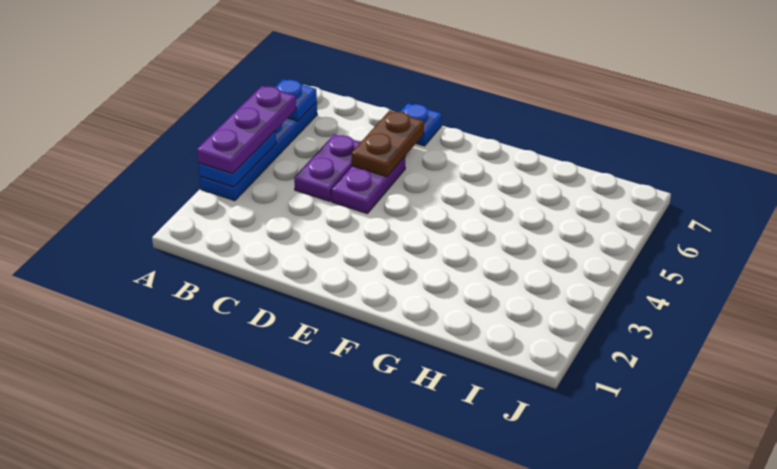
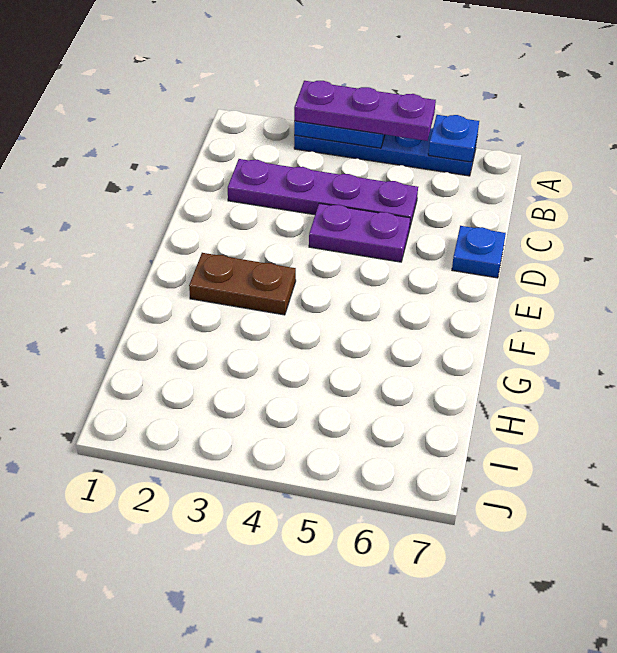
purple 1x2 plate [294,134,361,201] -> purple 1x4 plate [228,159,418,229]
brown 1x2 plate [351,111,424,177] -> brown 1x2 plate moved to [189,253,296,315]

